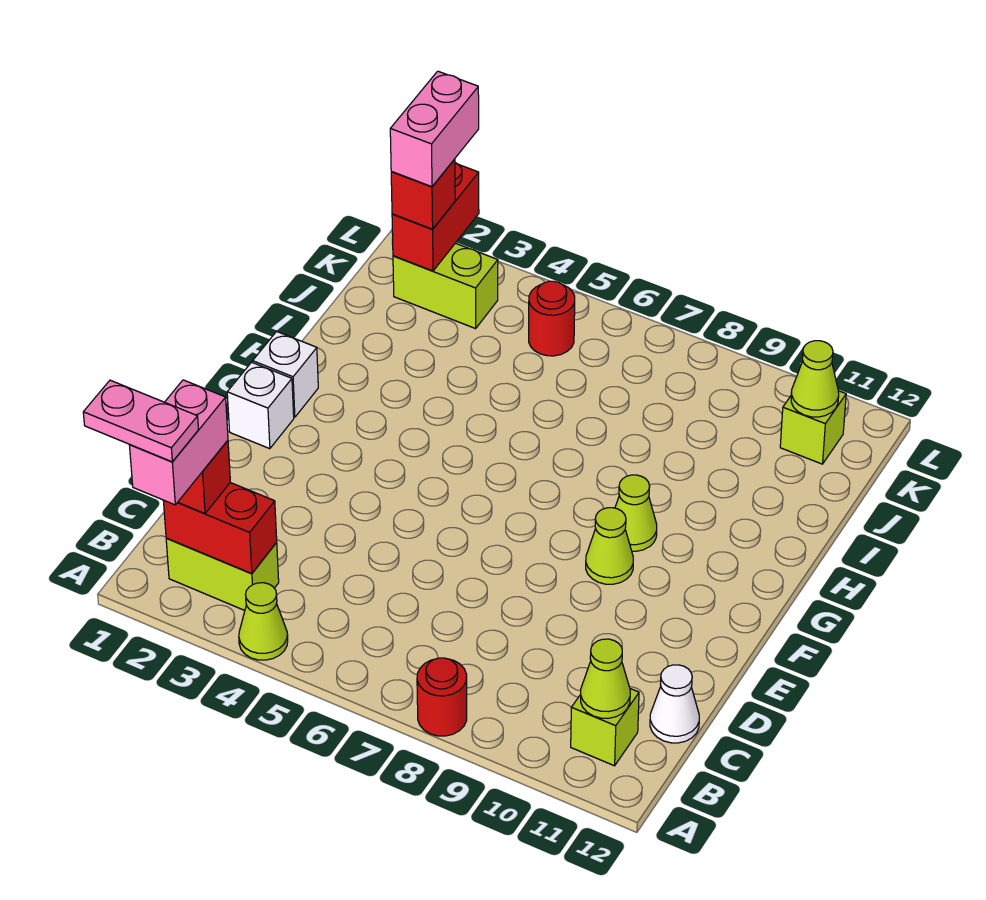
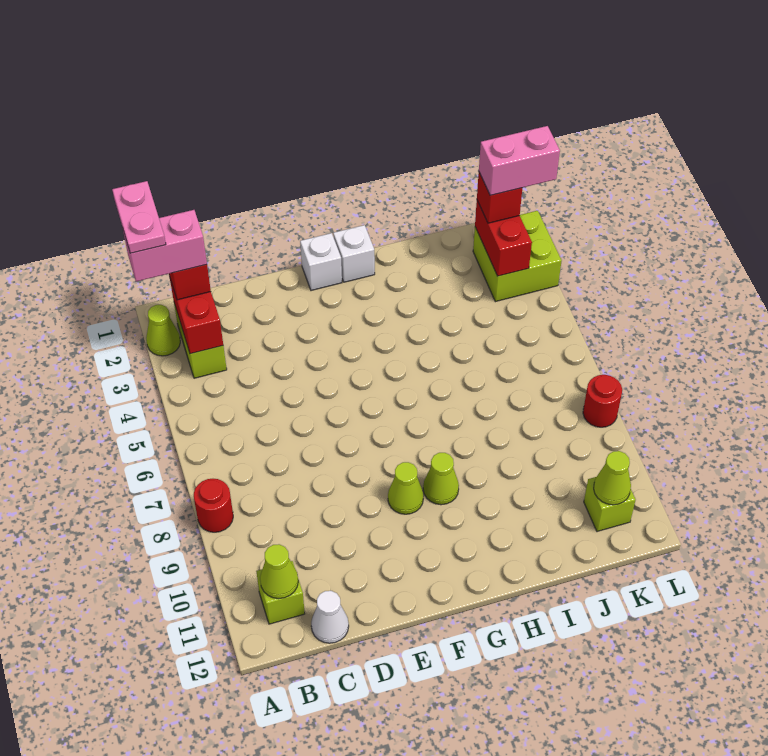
lime 1x1 cone [239,583,288,660] -> lime 1x1 cone moved to [146,305,180,356]
lime 1x2 brick [393,243,498,329] -> lime 2x2 brick [473,211,562,302]
red 1x2 brick [392,163,479,271] -> red 1x2 brick turned to [475,201,532,276]
red 1x1 round brick [529,281,575,356] -> red 1x1 round brick moved to [583,375,622,427]

